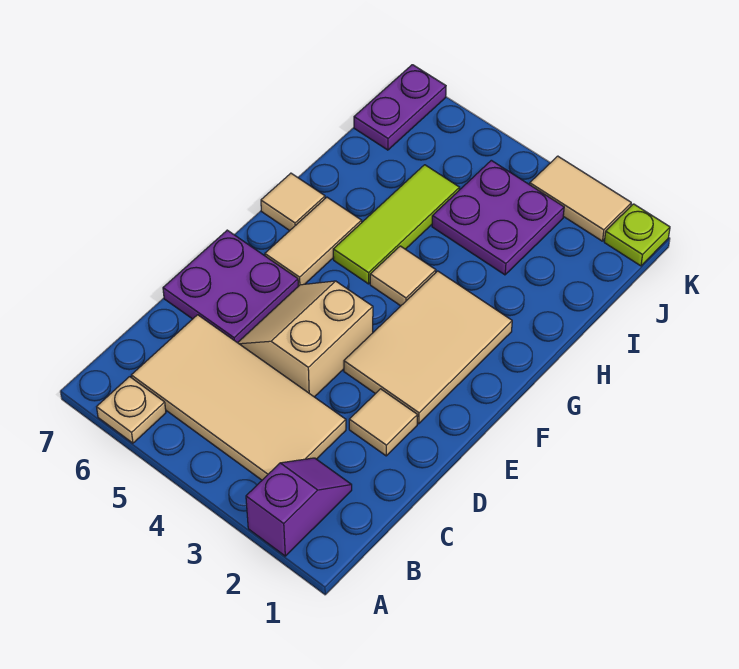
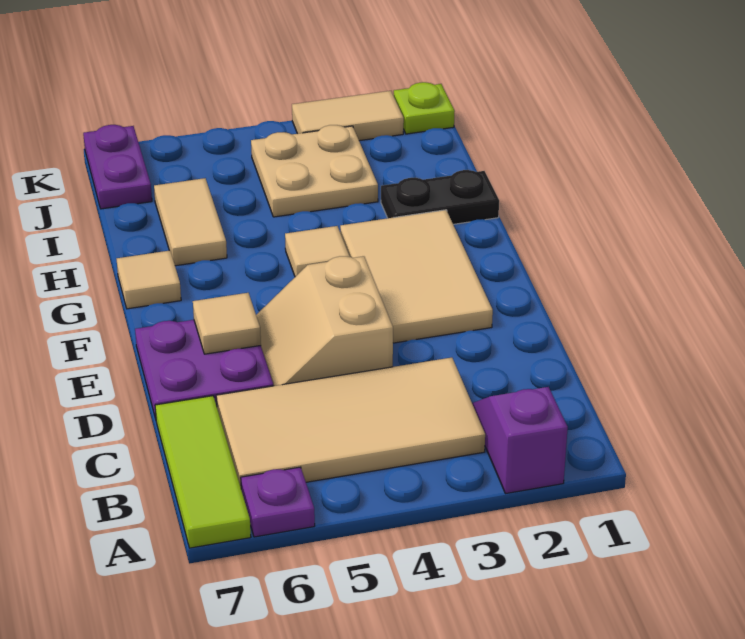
tan 1x1 plate [97,377,166,443] -> purple 1x1 plate [241,467,315,537]
tan 1x1 tile [349,389,418,456] -> tan 1x1 tile moved to [193,293,261,354]
tan 1x2 tile [265,197,362,286] -> tan 1x2 tile moved to [154,178,227,266]
lime 1x3 tile [333,165,460,284] -> lime 1x3 tile moved to [155,396,251,548]
none -> black 1x2 plate [381,170,499,224]
purple 2x2 plate [432,160,564,275] -> tan 2x2 plate [251,125,378,217]

